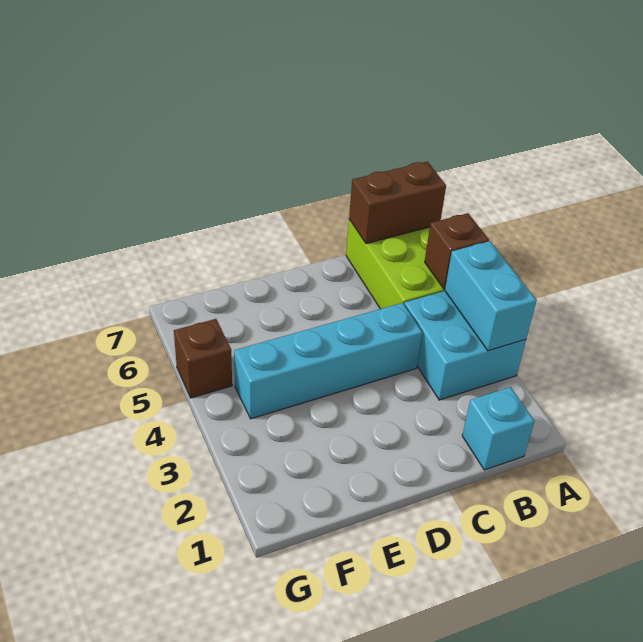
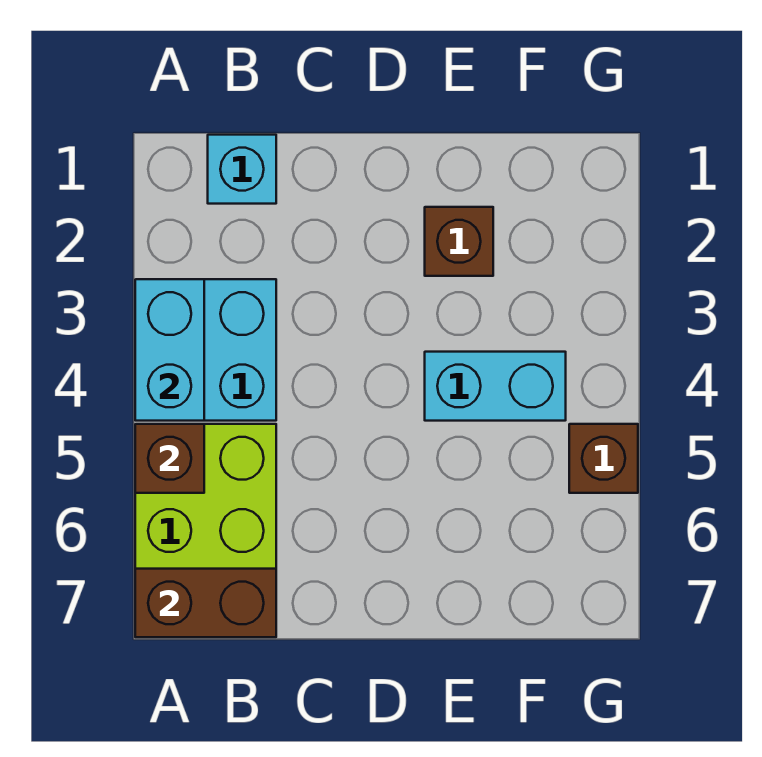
cyan 1x4 brick [234,303,422,419] -> cyan 1x2 brick [425,352,566,421]
none -> brown 1x1 brick [425,207,493,276]

